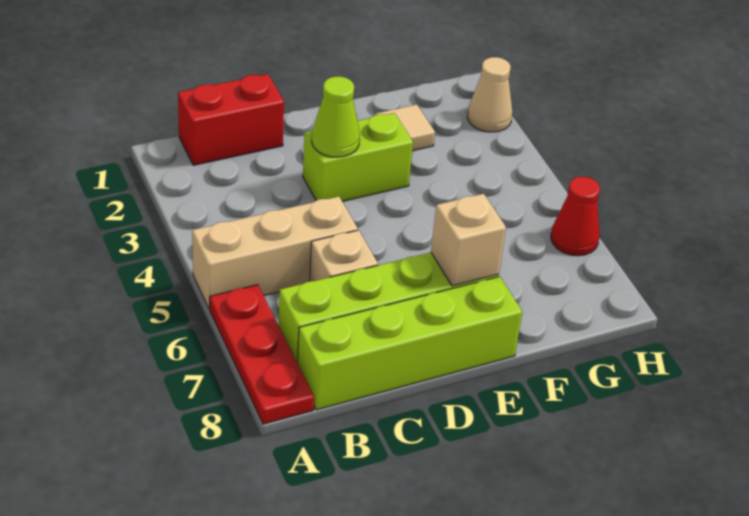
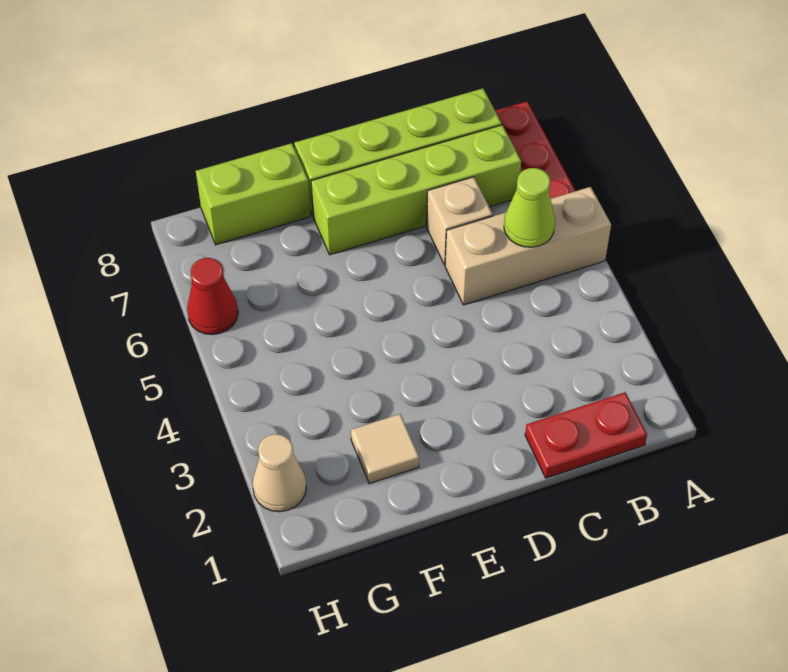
red 1x2 brick [178,74,284,165] -> red 1x2 plate [525,392,647,478]
lime 1x2 brick [303,113,413,201] -> lime 1x2 brick moved to [196,143,310,245]
lime 1x1 cone [312,77,360,157] -> lime 1x1 cone moved to [504,168,555,247]
tan 1x1 brick [431,194,506,286] -> none

